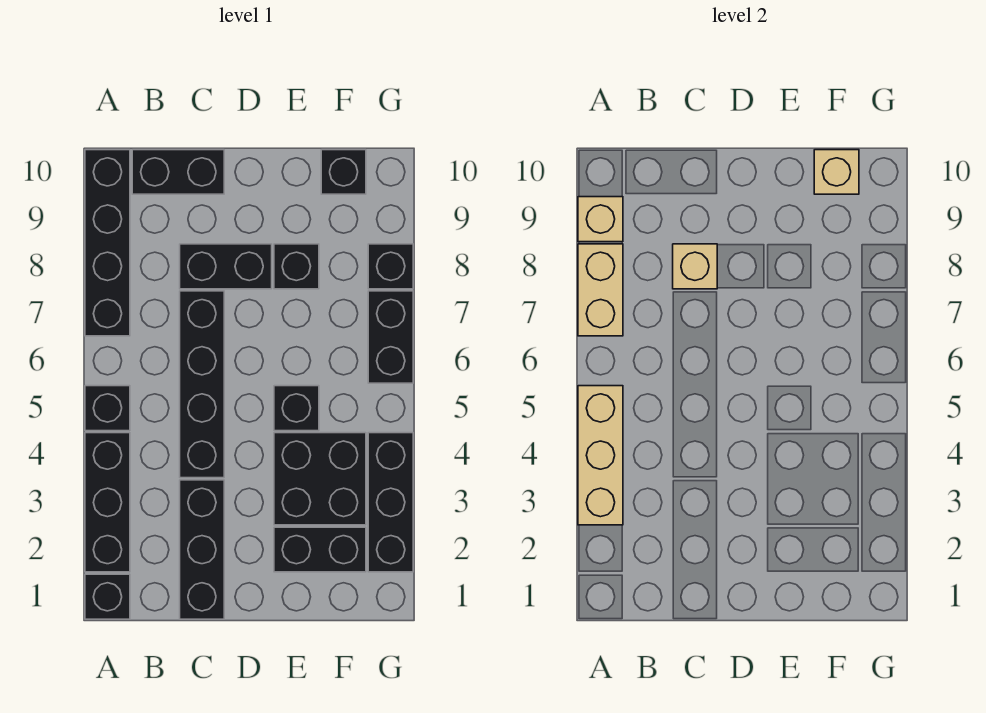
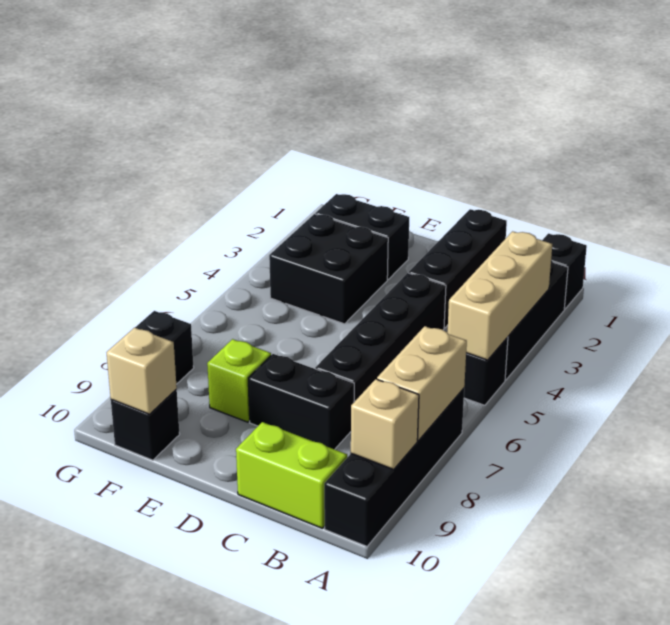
black 1x2 brick [132,150,224,194] -> lime 1x2 brick [236,422,347,528]
tan 1x1 brick [673,244,717,289] -> none
black 1x1 brick [274,386,319,431] -> none
black 1x1 brick [274,244,319,289] -> lime 1x1 brick [207,339,271,422]
black 1x3 brick [368,433,413,572] -> none
black 1x2 brick [368,291,413,383] -> none

